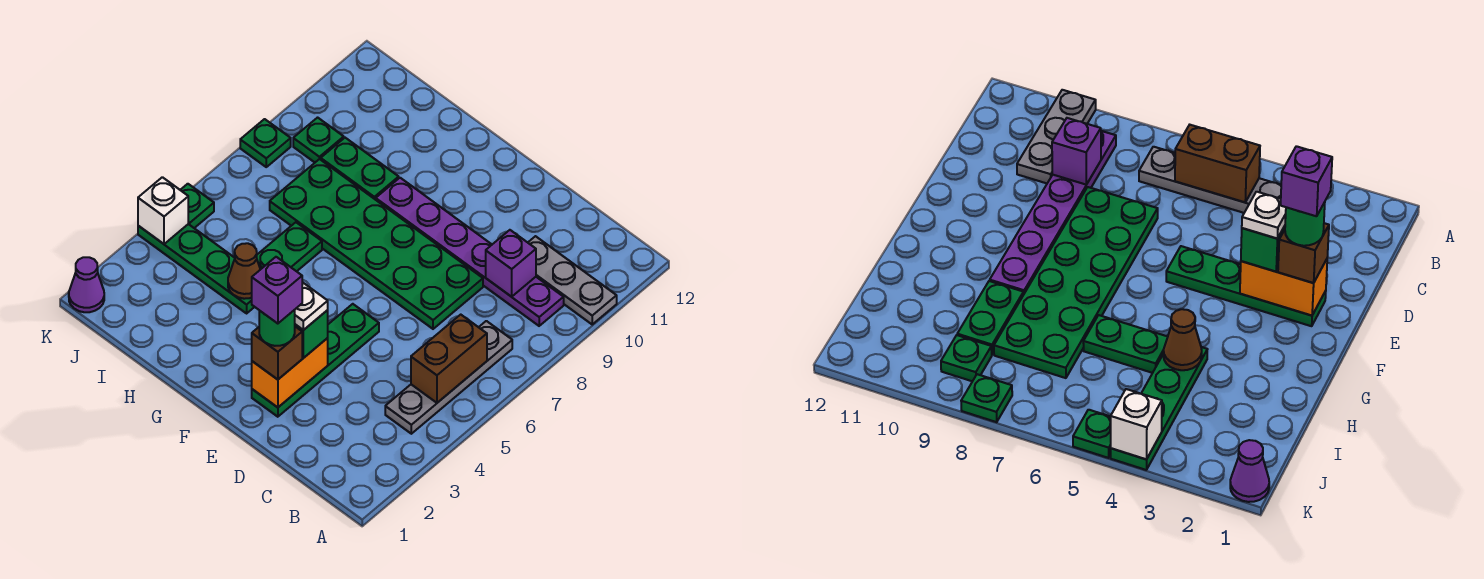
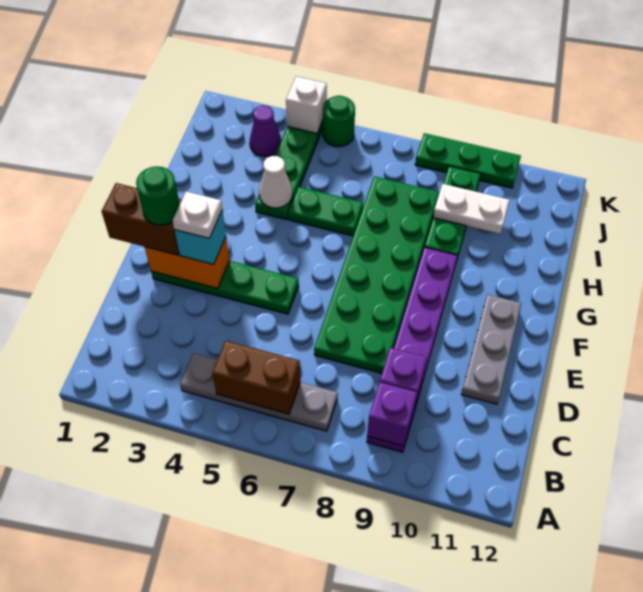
grey 1x3 plate [528,236,617,324] -> grey 1x3 plate moved to [461,294,522,404]
brown 1x1 brick [252,327,302,379] -> brown 1x2 brick [102,183,182,255]
purple 1x1 brick [252,257,302,324] -> purple 1x1 brick moved to [367,382,417,446]
green 1x1 brick [295,310,328,358] -> cyan 1x1 brick [174,210,226,264]
brown 1x1 cone [228,243,260,299] -> white 1x1 cone [259,156,293,208]
none -> white 1x2 plate [433,184,509,234]
purple 1x1 cone [69,257,104,312] -> purple 1x1 cone moved to [250,105,281,156]
green 1x1 plate [181,184,214,228] -> green 1x1 round brick [323,96,355,147]
green 1x1 plate [240,119,291,167] -> green 1x3 plate [415,133,521,188]

